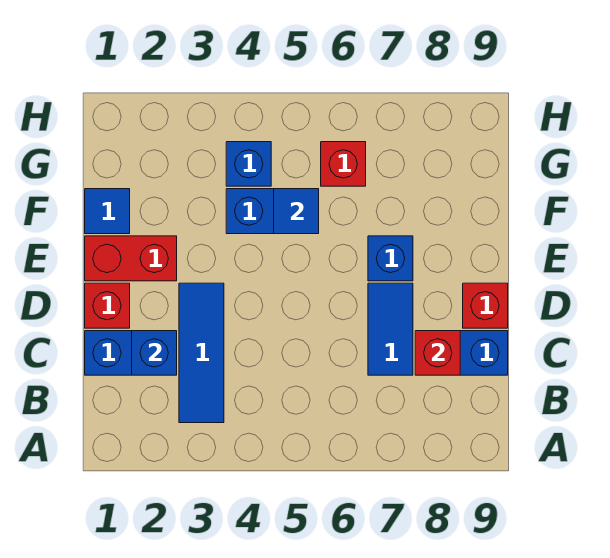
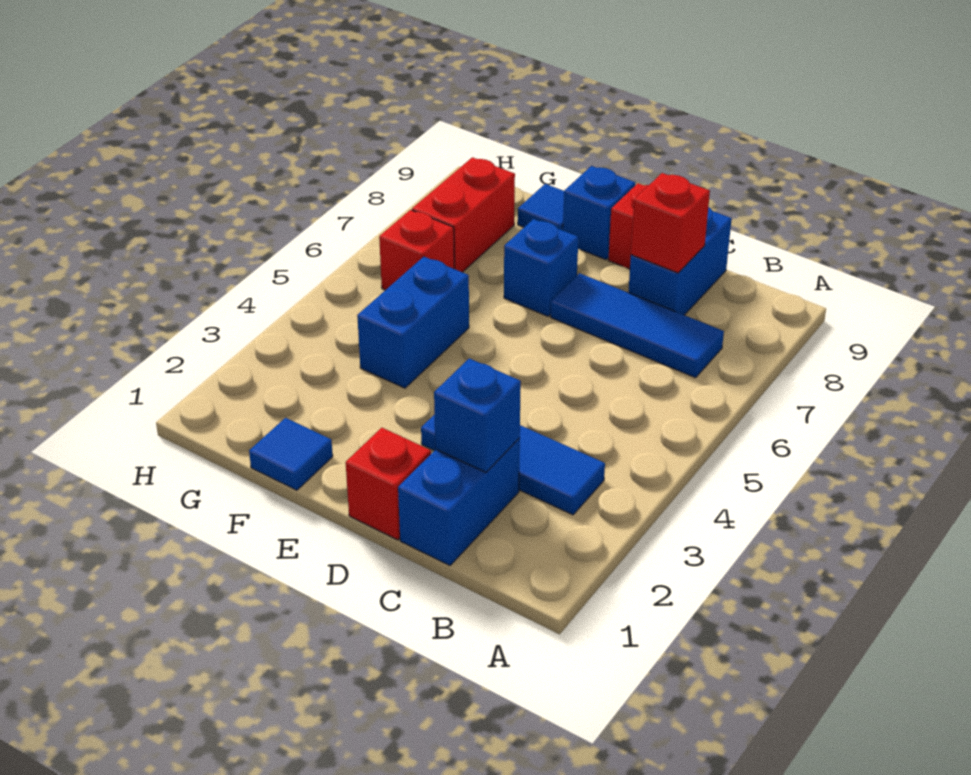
blue 1x2 tile [368,283,413,375] -> blue 1x3 tile [551,273,724,378]
red 1x2 brick [85,236,177,281] -> red 1x2 brick moved to [412,157,515,272]
blue 1x1 tile [274,189,319,234] -> blue 1x1 tile moved to [518,184,564,230]
blue 1x1 brick [226,142,271,186] -> blue 1x1 brick moved to [563,166,635,260]

